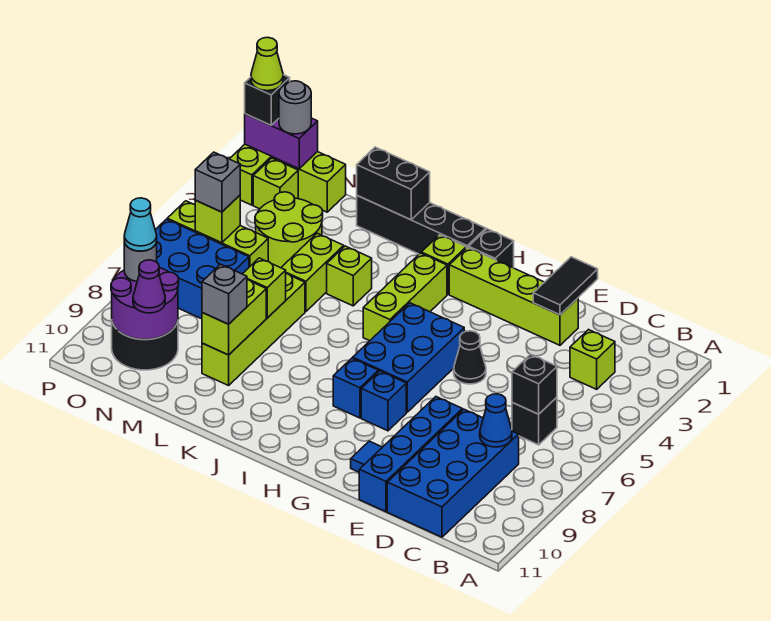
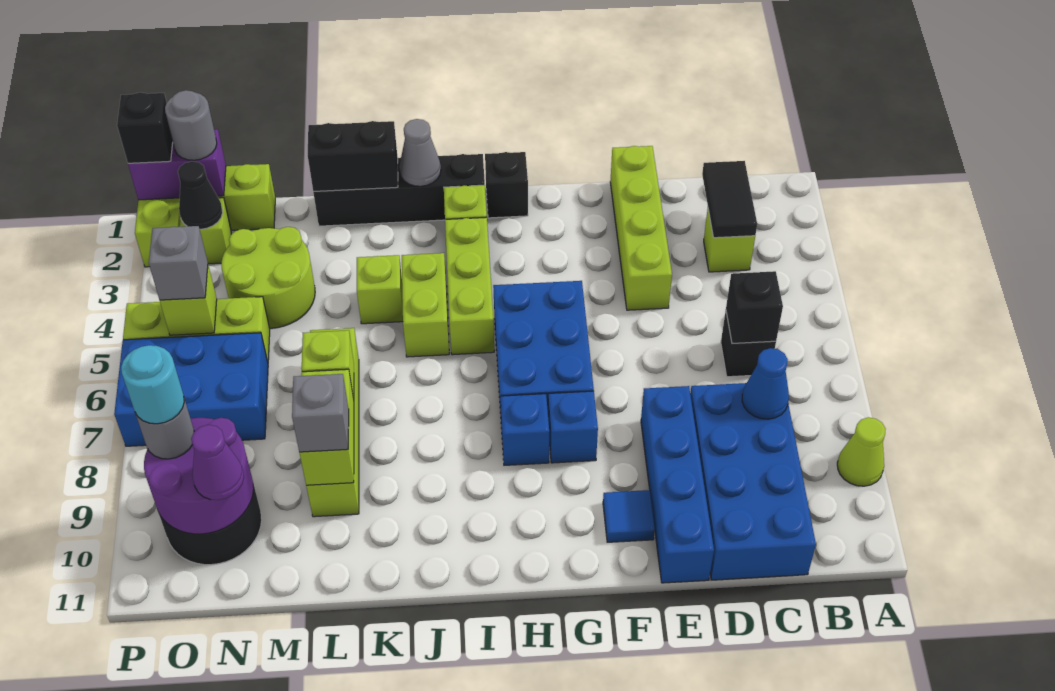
black 1x2 tile [533,257,598,315] -> black 1x2 tile moved to [702,161,757,238]
lime 1x4 brick [449,247,578,345] -> lime 1x4 brick turned to [610,146,672,310]
black 1x1 cone [454,331,486,384] -> black 1x1 cone moved to [178,161,223,229]
none -> grey 1x1 cone [399,119,441,186]
lime 1x2 brick [281,233,344,312] -> lime 1x2 brick moved to [402,253,449,357]
cyan 1x1 cone [124,198,157,251] -> cyan 1x1 round brick [121,345,184,424]
lime 1x1 cone [251,37,283,91] -> lime 1x1 cone moved to [837,417,886,486]

